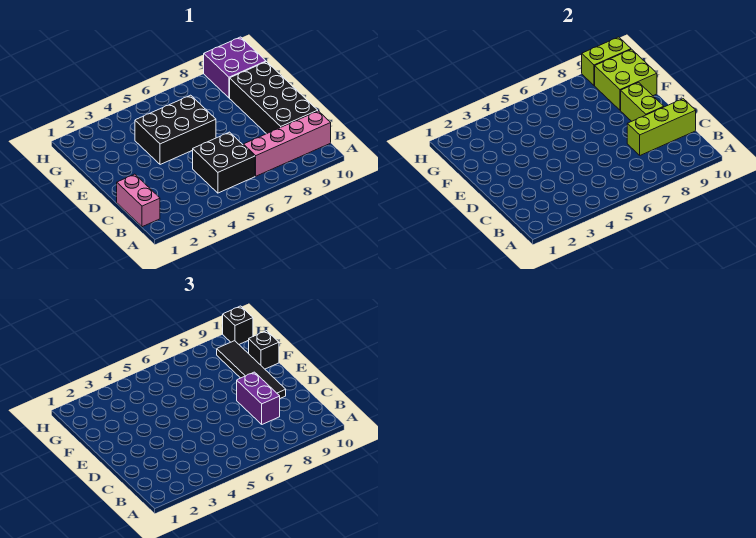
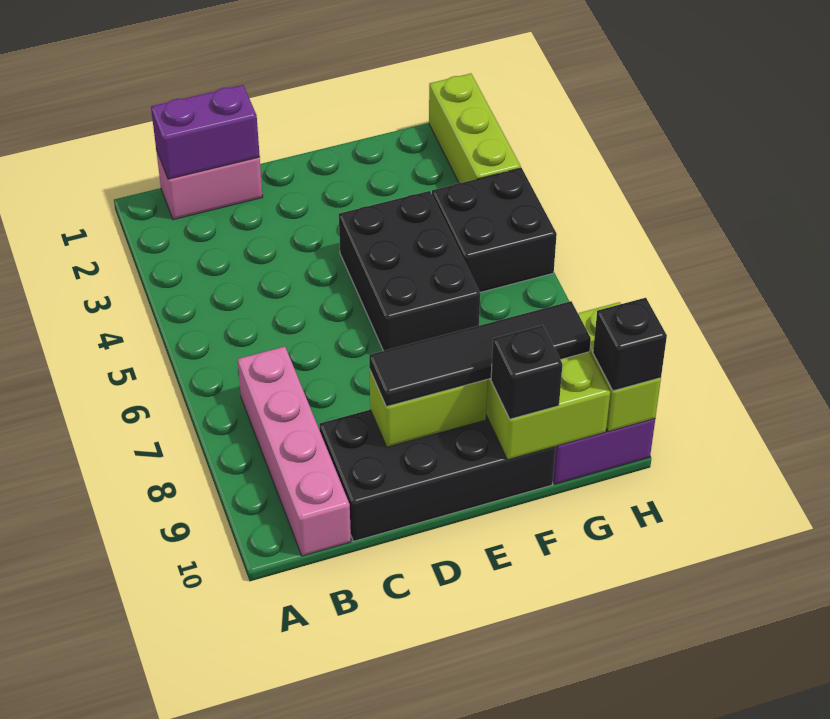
black 2x2 brick [193,132,255,193] -> black 2x2 brick moved to [432,168,557,292]
lime 1x3 brick [627,99,696,155] -> lime 1x3 brick moved to [429,73,521,183]
purple 1x2 brick [237,372,280,424] -> purple 1x2 brick moved to [151,85,260,179]

